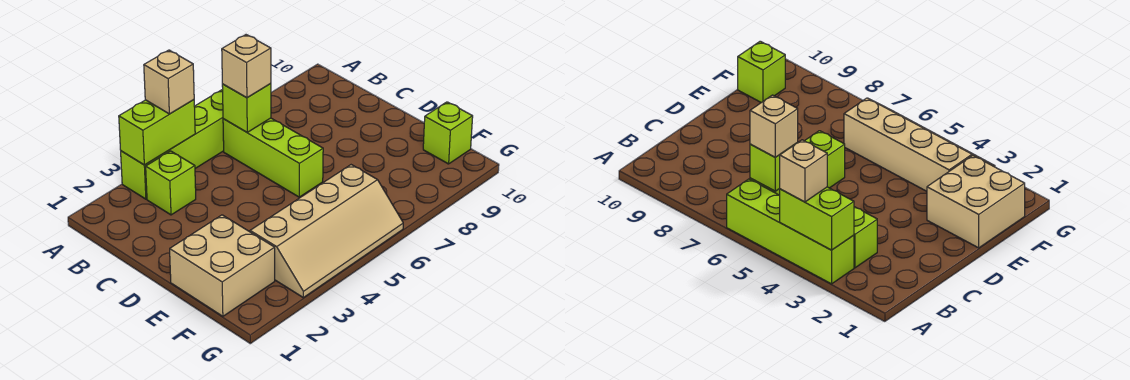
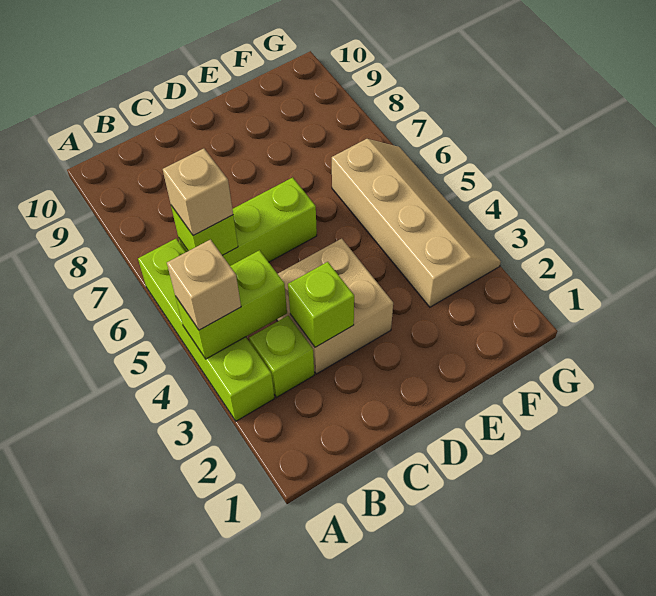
lime 1x2 brick [119,100,195,165] -> lime 1x2 brick turned to [176,250,287,359]
tan 2x2 brick [170,215,275,316] -> tan 2x2 brick moved to [277,239,393,374]
lime 1x1 brick [423,102,473,164] -> lime 1x1 brick moved to [288,262,354,347]

